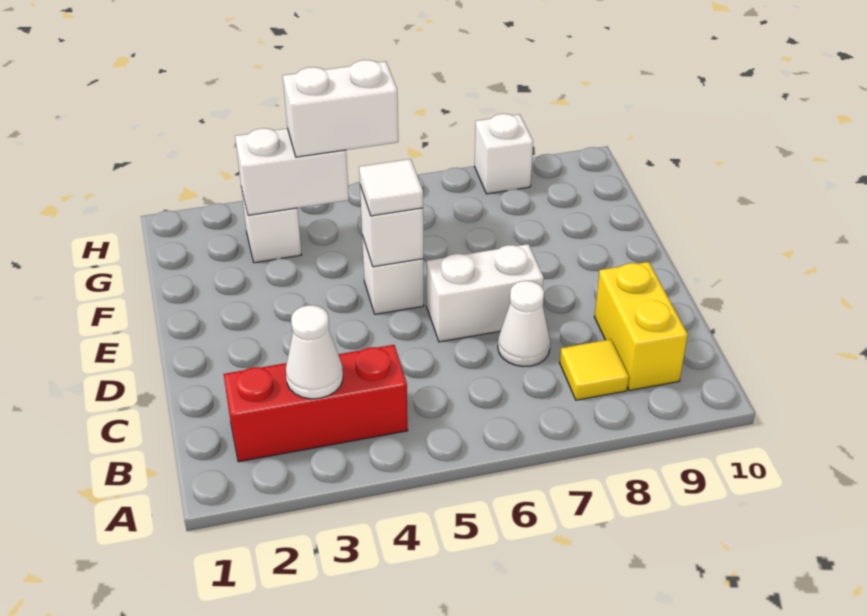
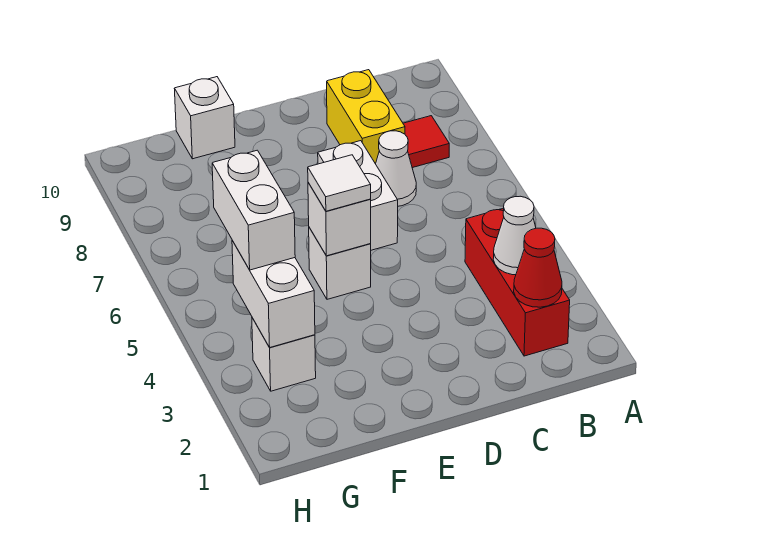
none -> red 1x1 cone [514,228,562,307]
yellow 1x1 tile [560,339,629,400] -> red 1x1 tile [403,116,449,168]
yellow 1x2 brick [594,262,688,391] -> yellow 1x2 brick turned to [327,70,405,164]
white 1x1 brick [475,114,533,194] -> white 1x1 brick moved to [174,77,235,159]

